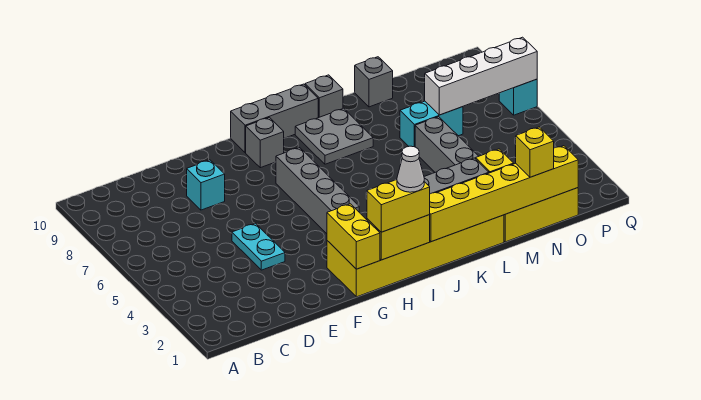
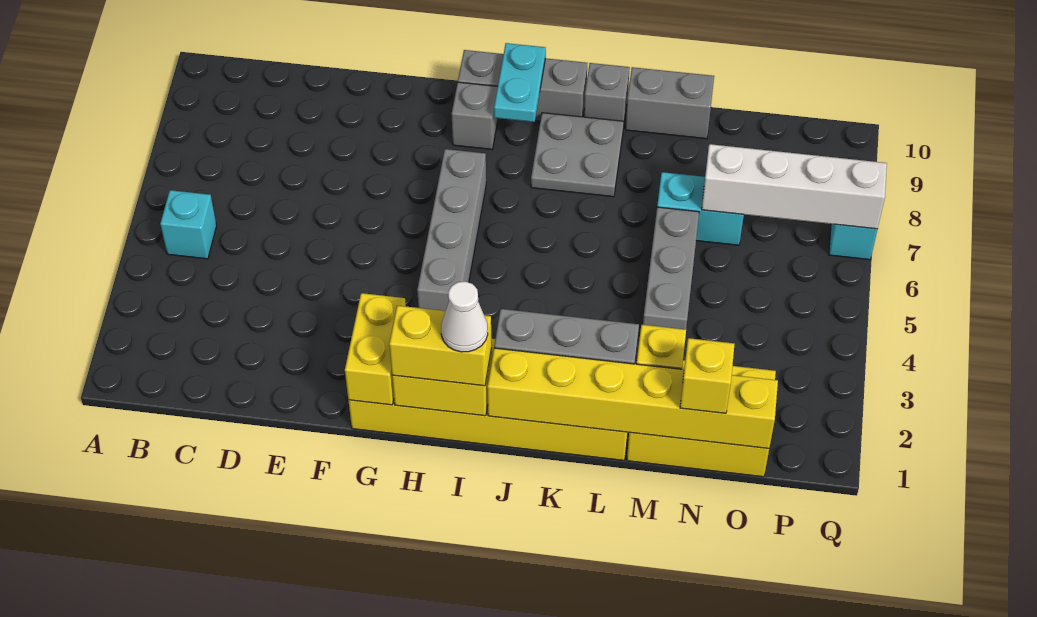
cyan 1x2 plate [232,223,285,270] -> cyan 1x2 plate moved to [494,43,546,122]
cyan 1x1 brick [187,160,225,210] -> cyan 1x1 brick moved to [160,190,217,259]
grey 1x1 brick [355,57,393,107] -> grey 1x2 brick [625,67,714,139]

